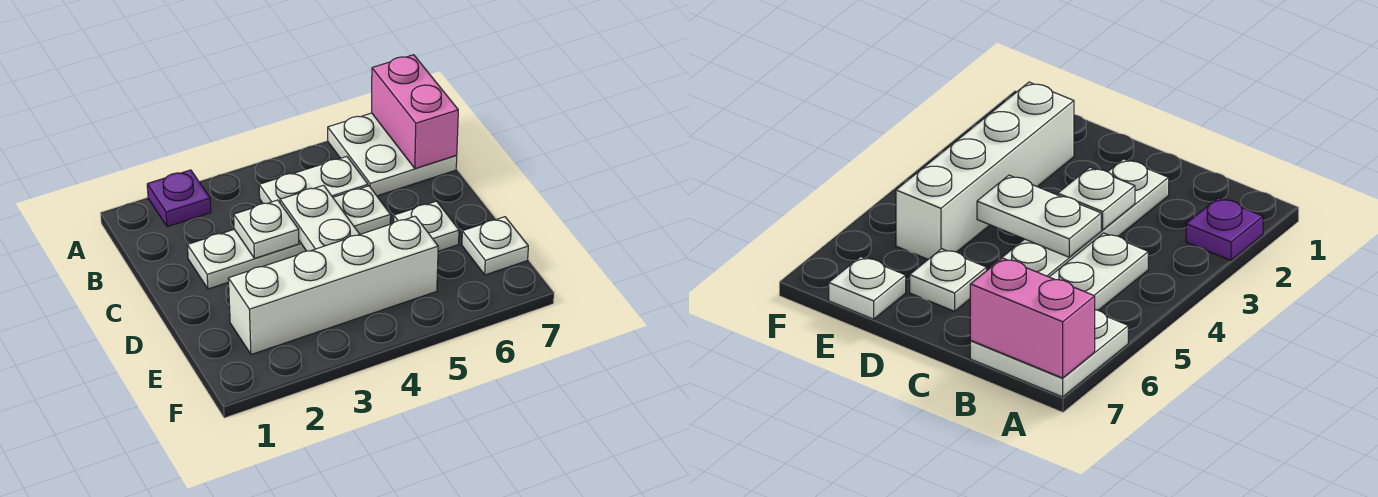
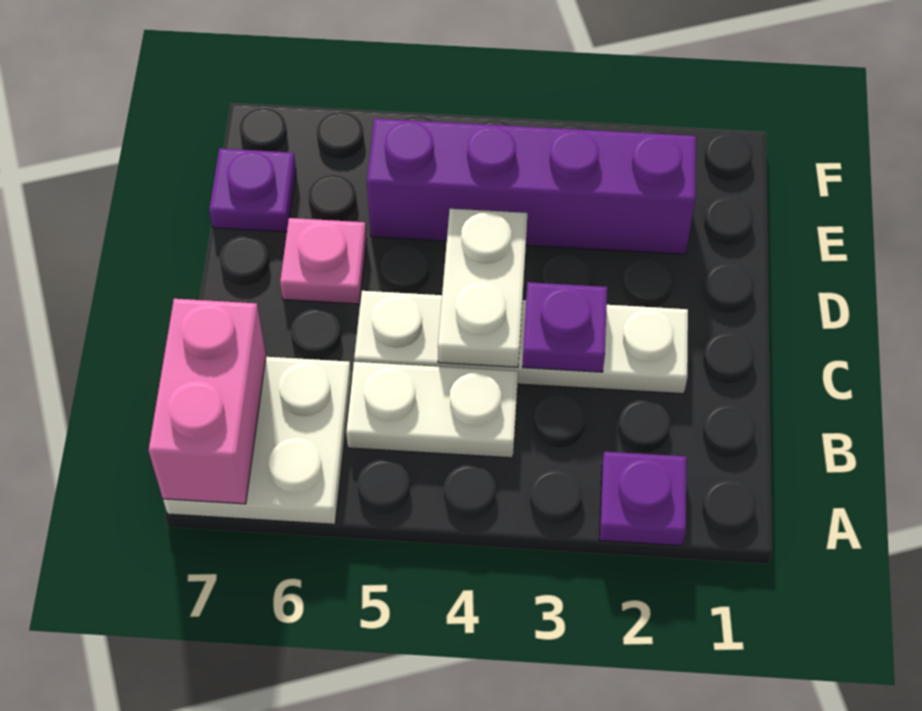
white 1x1 plate [234,200,299,258] -> purple 1x1 plate [522,282,607,372]
white 1x1 plate [394,201,459,251] -> pink 1x1 plate [280,218,367,304]
white 1x4 brick [228,216,438,354] -> purple 1x4 brick [367,119,696,254]
white 1x1 plate [462,217,528,275] -> purple 1x1 plate [209,148,296,232]

